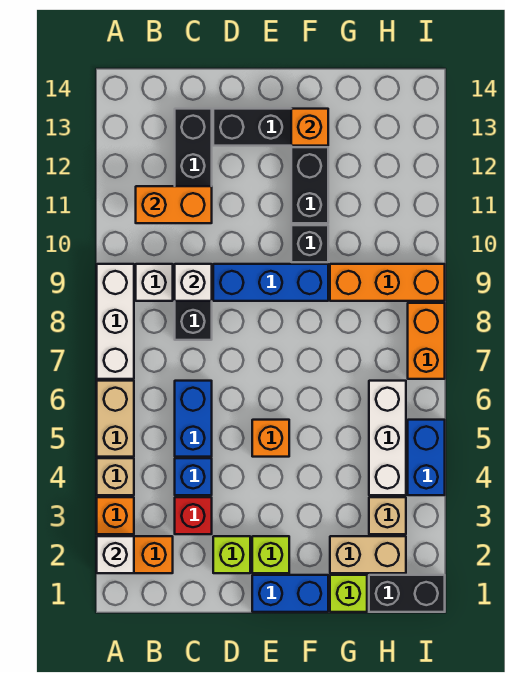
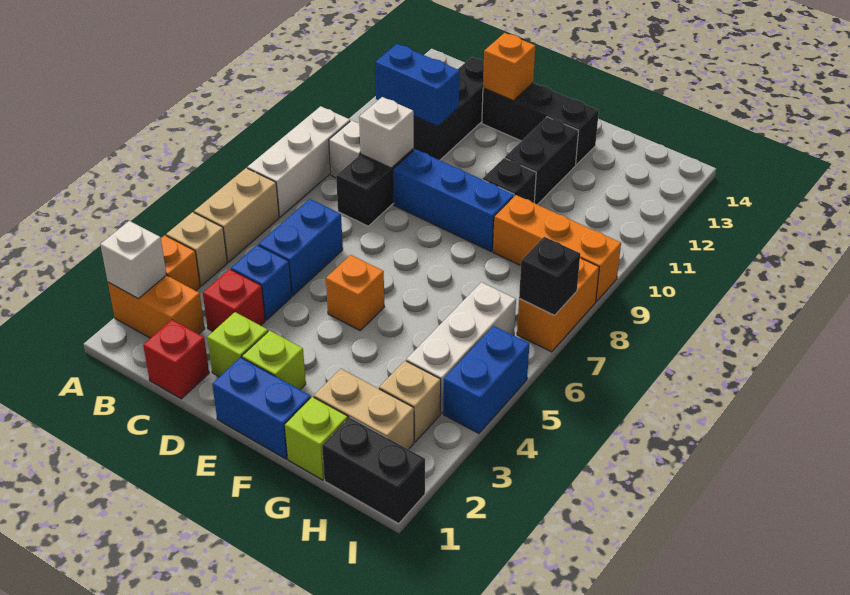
orange 1x2 brick [136,186,212,223] -> blue 1x2 brick [375,44,459,126]
none -> red 1x1 brick [143,320,209,399]
orange 1x1 brick [291,109,328,146] -> orange 1x1 brick moved to [483,33,535,101]
none -> black 1x1 brick [519,237,580,315]

